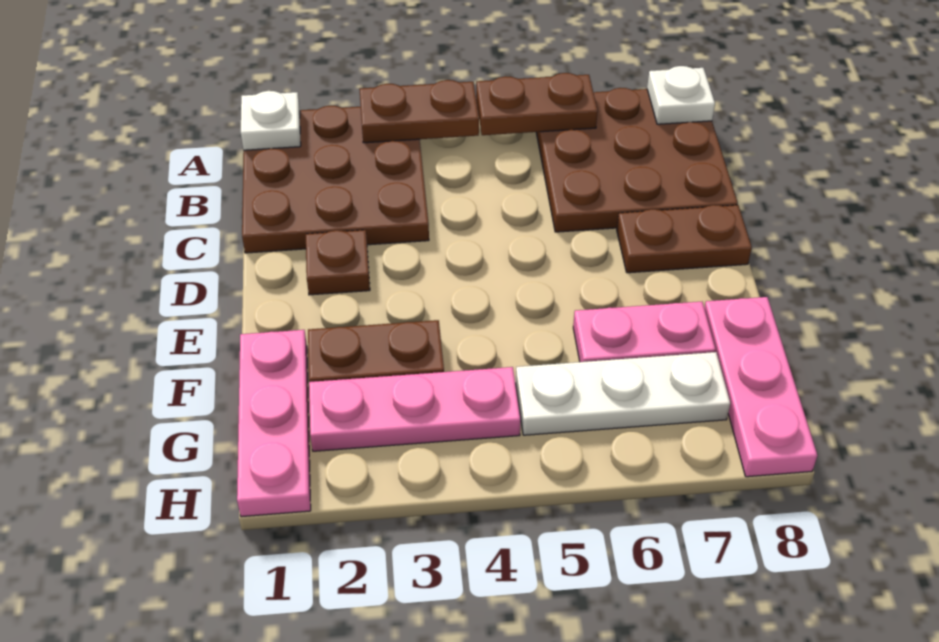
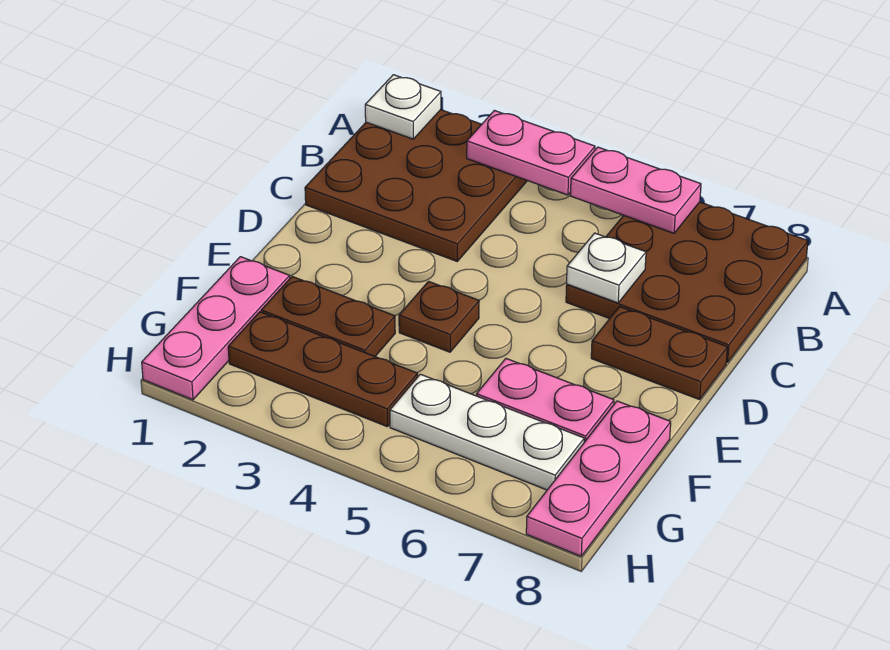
brown 1x2 plate [359,80,479,143] -> pink 1x2 plate [467,110,595,195]
brown 1x2 plate [476,73,598,135] -> pink 1x2 plate [570,147,701,233]
white 1x1 plate [647,66,715,124] -> white 1x1 plate moved to [567,233,646,303]
brown 1x1 plate [306,230,370,295] -> brown 1x1 plate moved to [399,281,479,352]
pink 1x3 plate [309,367,521,451] -> brown 1x3 plate [228,312,418,426]

